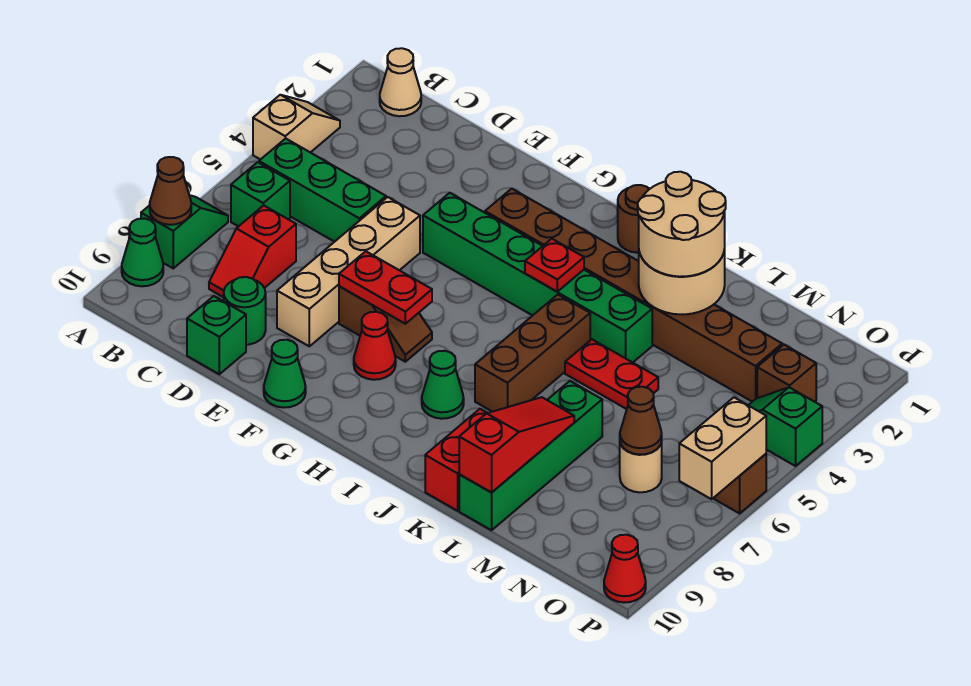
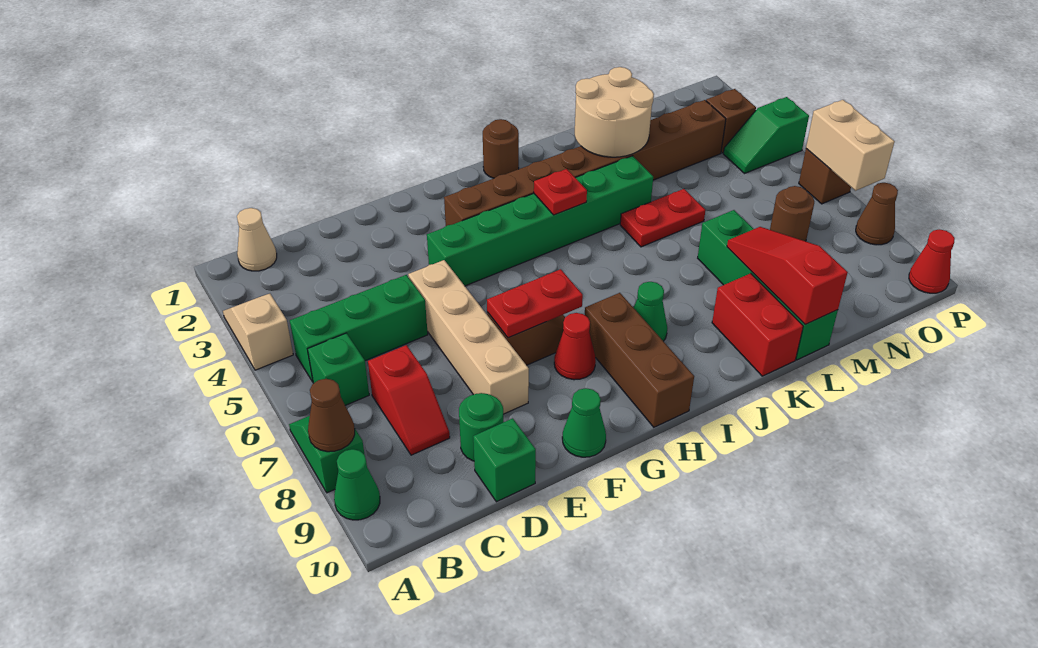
brown 1x3 brick [475,295,590,412] -> brown 1x3 brick moved to [585,293,694,427]
tan 2x2 round brick [638,172,726,277] -> none
tan 1x1 round brick [620,442,662,492] -> brown 1x1 round brick [770,186,814,241]
brown 1x1 cone [620,387,662,455] -> brown 1x1 cone moved to [856,183,898,245]

